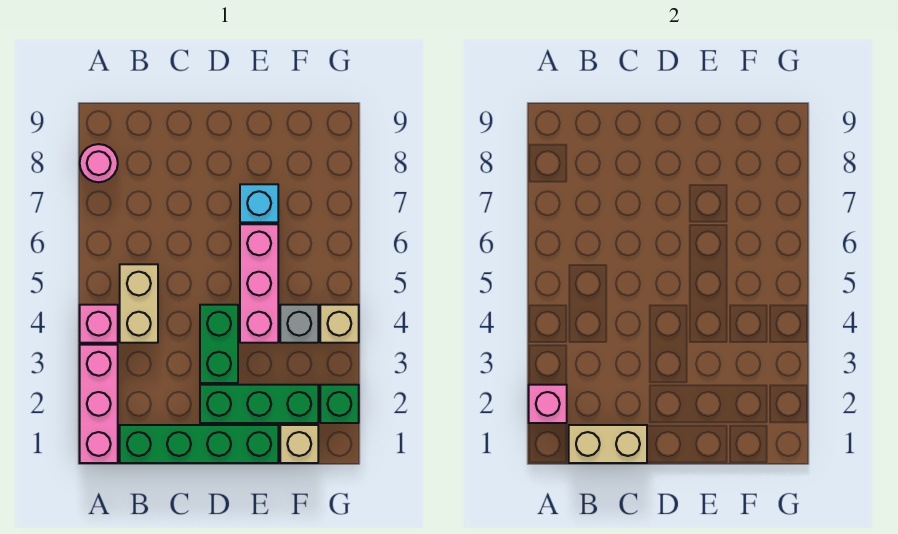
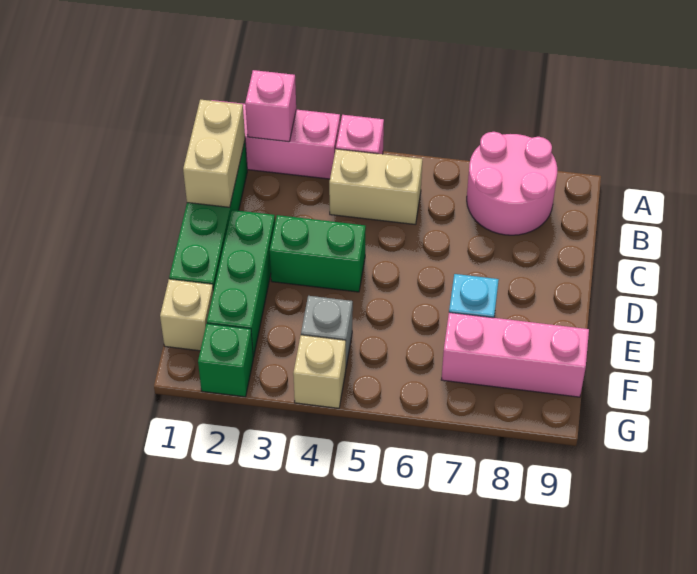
pink 1x1 round brick [80,144,118,182] -> pink 2x2 round brick [467,132,557,235]
pink 1x3 brick [240,224,278,343] -> pink 1x3 brick moved to [441,312,589,397]

